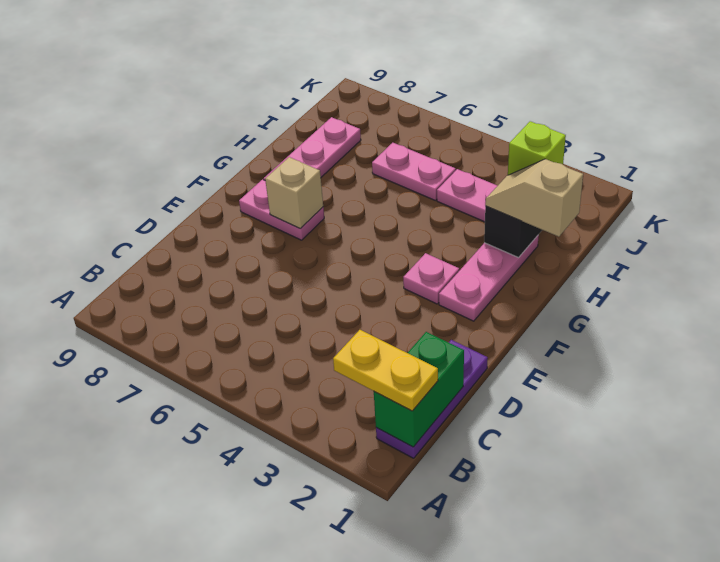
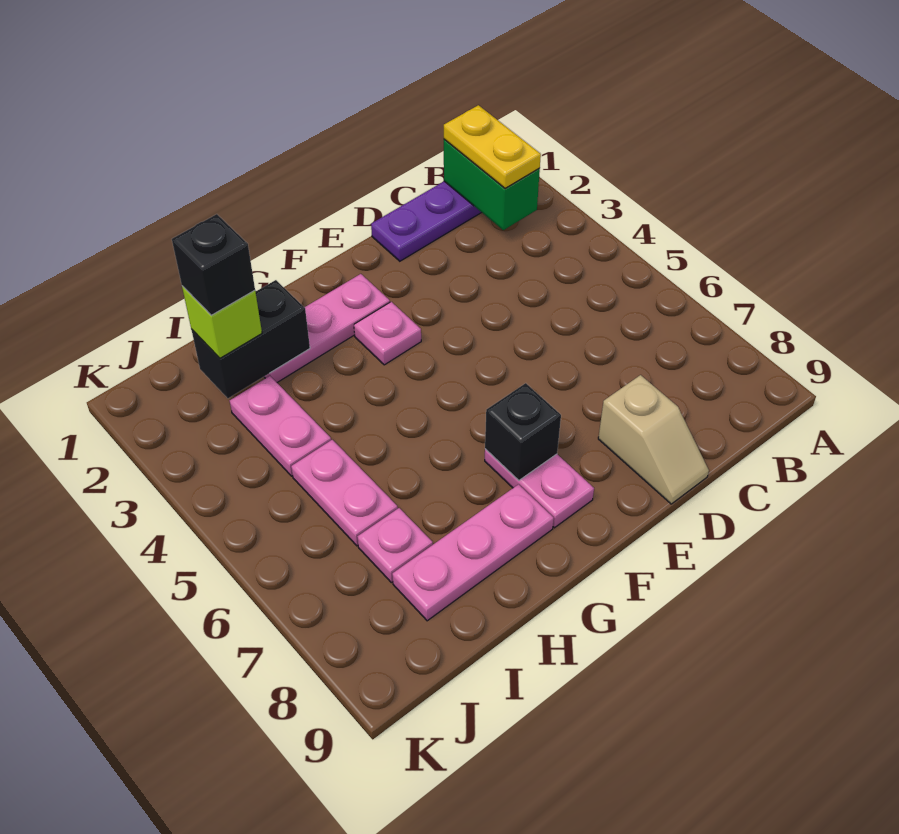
green 1x2 brick [374,332,464,447] -> green 1x2 brick turned to [444,139,540,230]
tan 1x1 brick [265,157,323,229] -> black 1x1 brick [485,383,561,480]
tan 1x2 slope [485,159,583,237] -> tan 1x2 slope moved to [598,375,709,504]
none -> black 1x1 brick [172,214,255,315]
none -> pink 1x1 plate [357,508,433,583]

